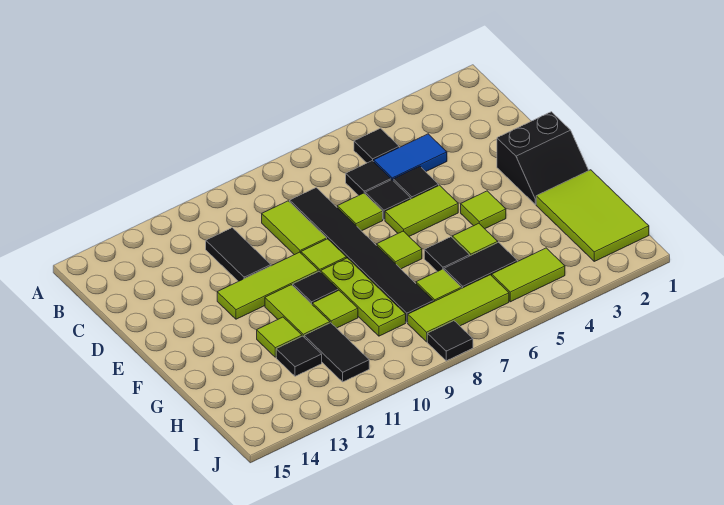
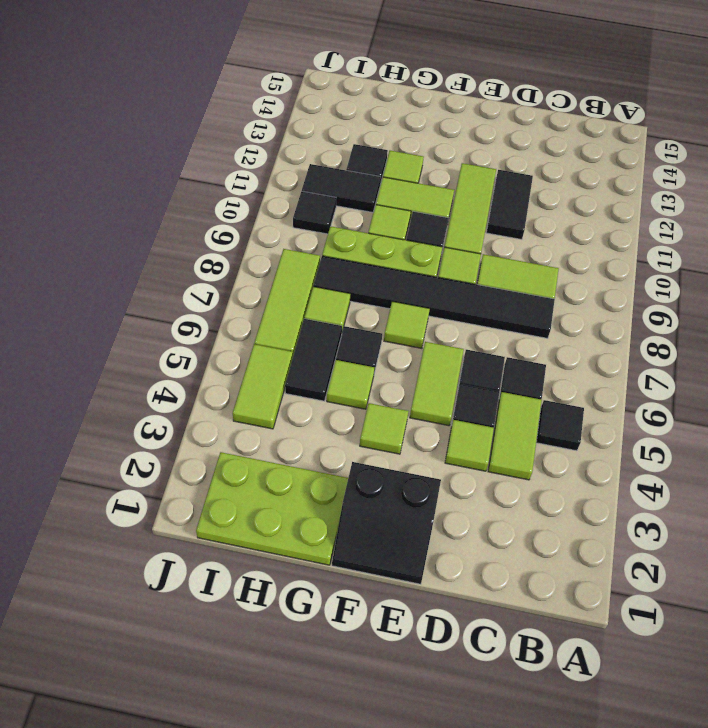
blue 1x2 tile [374,134,447,180] -> lime 1x2 tile [488,392,542,480]
black 1x2 tile [206,228,271,281] -> black 1x2 tile turned to [486,170,533,239]
lime 1x1 tile [337,193,383,231] -> lime 1x1 tile moved to [445,420,494,471]
black 2x2 slope [497,112,589,204] -> black 2x2 slope turned to [332,462,441,584]
lime 2x3 tile [536,170,649,261] -> lime 2x3 plate [196,452,348,565]
black 1x1 tile [427,321,473,361] -> black 1x1 tile moved to [293,191,336,234]

